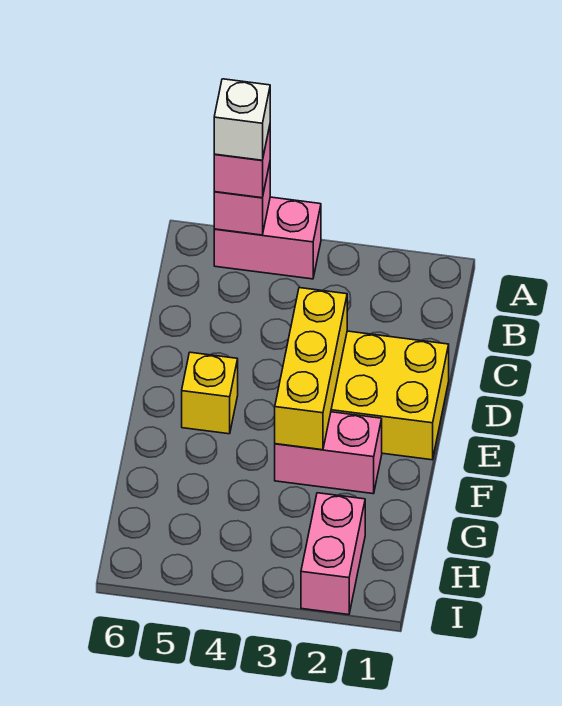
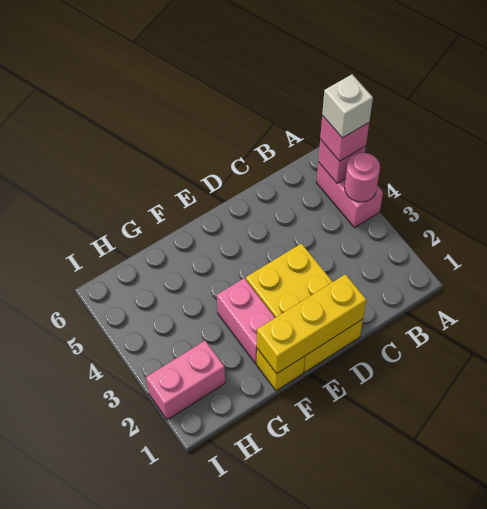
none -> pink 1x1 round brick [345,153,380,202]
yellow 1x3 brick [275,288,347,450] -> yellow 1x3 brick moved to [257,274,366,373]
yellow 1x1 brick [182,352,238,434] -> yellow 1x1 brick moved to [257,349,305,391]

